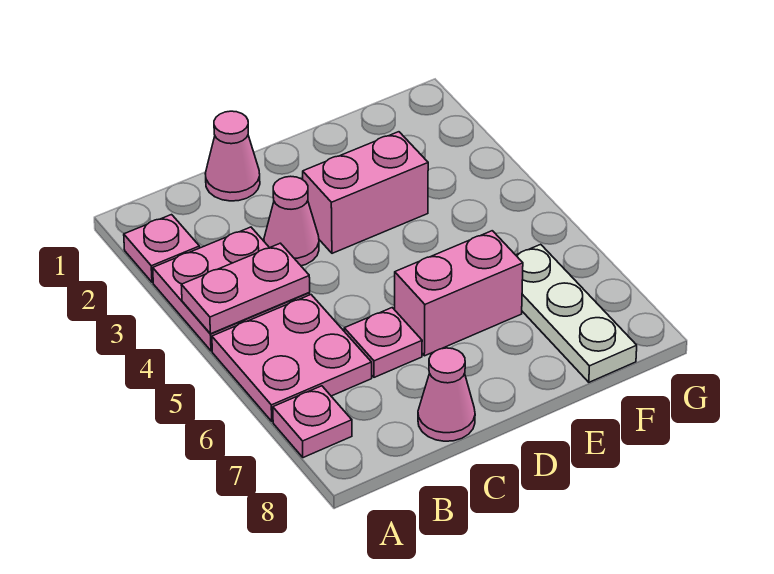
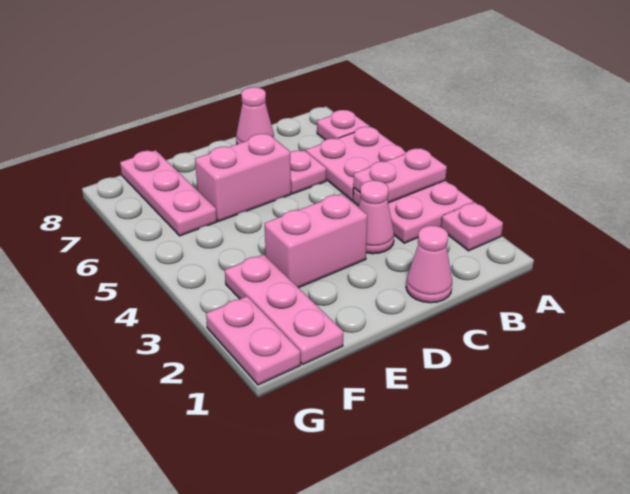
none -> pink 1x3 plate [225,255,343,365]
white 1x3 plate [516,244,637,382] -> pink 1x3 plate [120,150,217,236]
none -> pink 1x2 plate [206,296,300,385]

